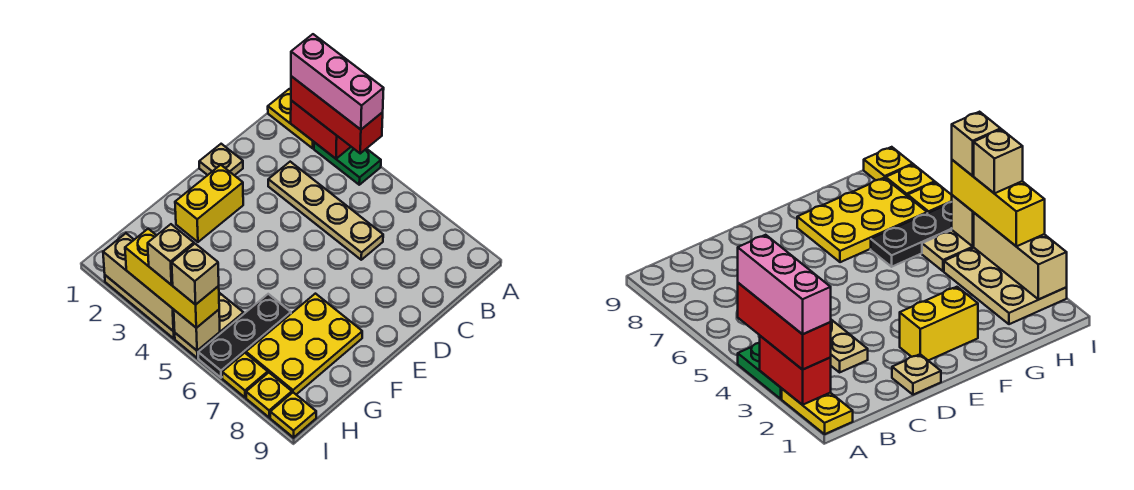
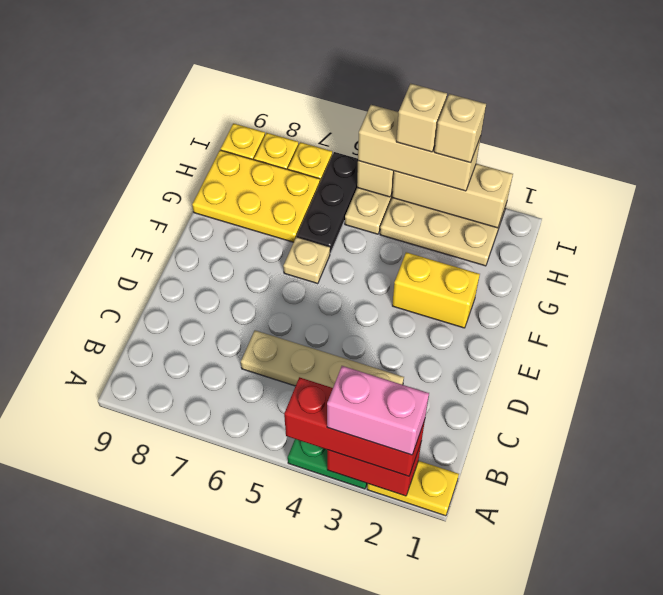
pink 1x3 brick [291,34,384,130] -> pink 1x2 brick [327,366,429,455]
tan 1x1 plate [199,144,243,175] -> tan 1x1 plate moved to [283,237,330,284]
yellow 1x2 brick [175,165,243,242] -> yellow 1x2 brick turned to [392,252,480,328]
yellow 2x3 plate [246,294,362,394] -> yellow 2x3 plate turned to [192,150,320,242]
yellow 1x3 brick [125,229,219,328] -> tan 1x3 brick [358,105,481,191]
tan 1x1 brick [172,244,219,305] -> tan 1x1 brick moved to [434,94,486,163]

